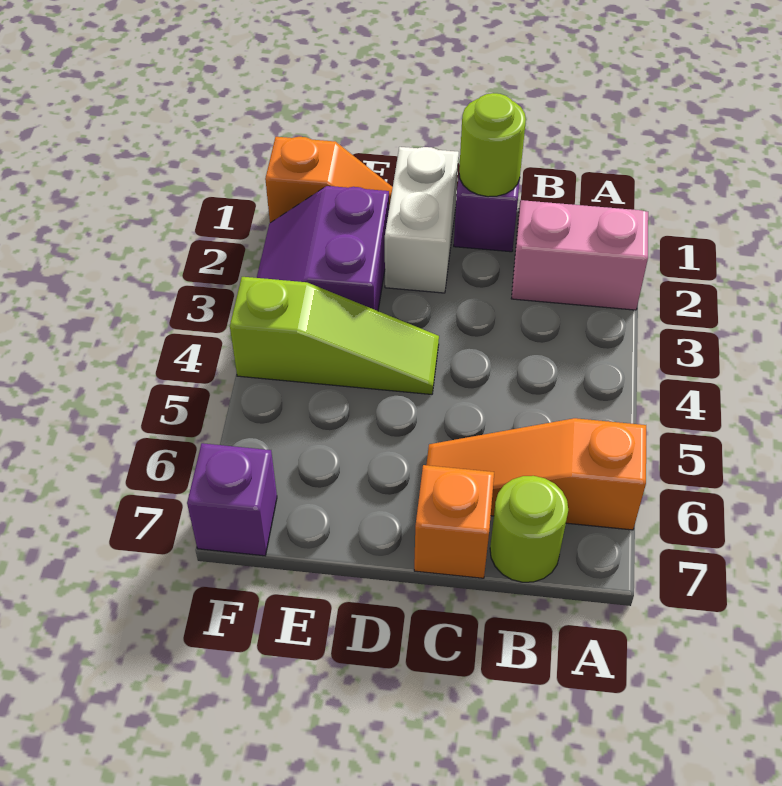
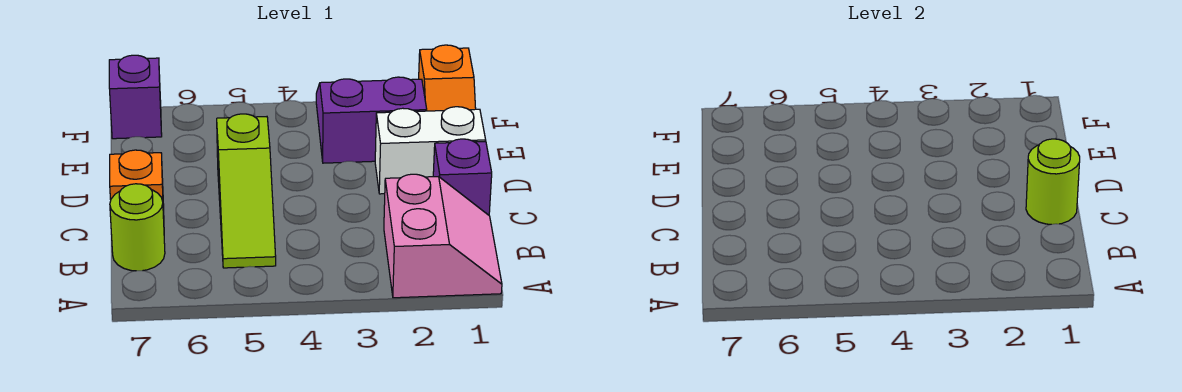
orange 1x3 slope [426,418,646,530] -> none
lime 1x3 slope [230,277,439,394] -> lime 1x3 slope moved to [217,114,276,268]

